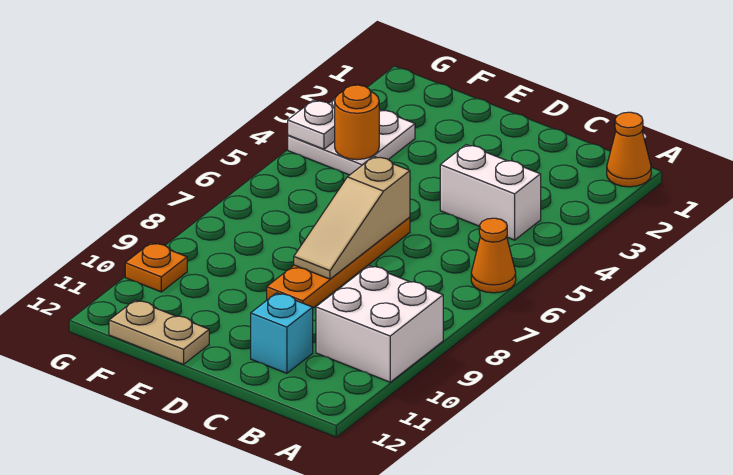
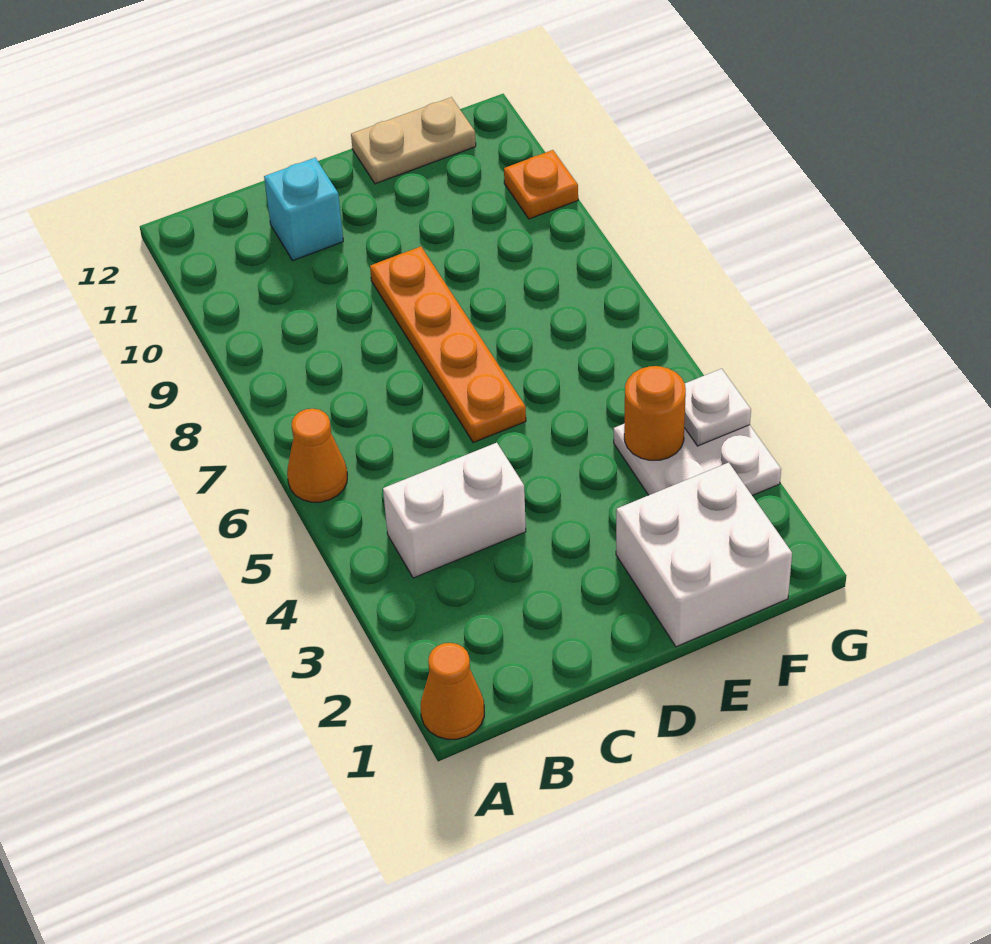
white 2x2 brick [316,266,443,382] -> white 2x2 brick moved to [616,463,792,647]
tan 1x3 slope [294,156,410,279] -> none

